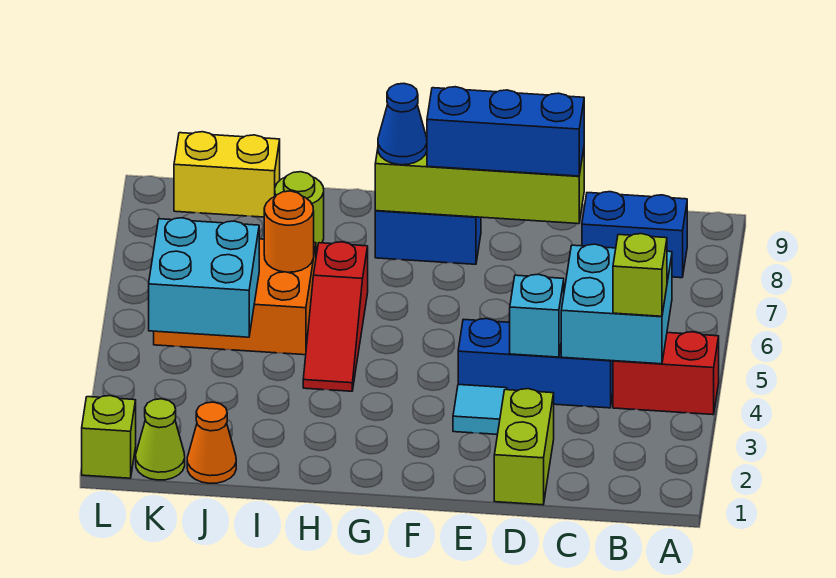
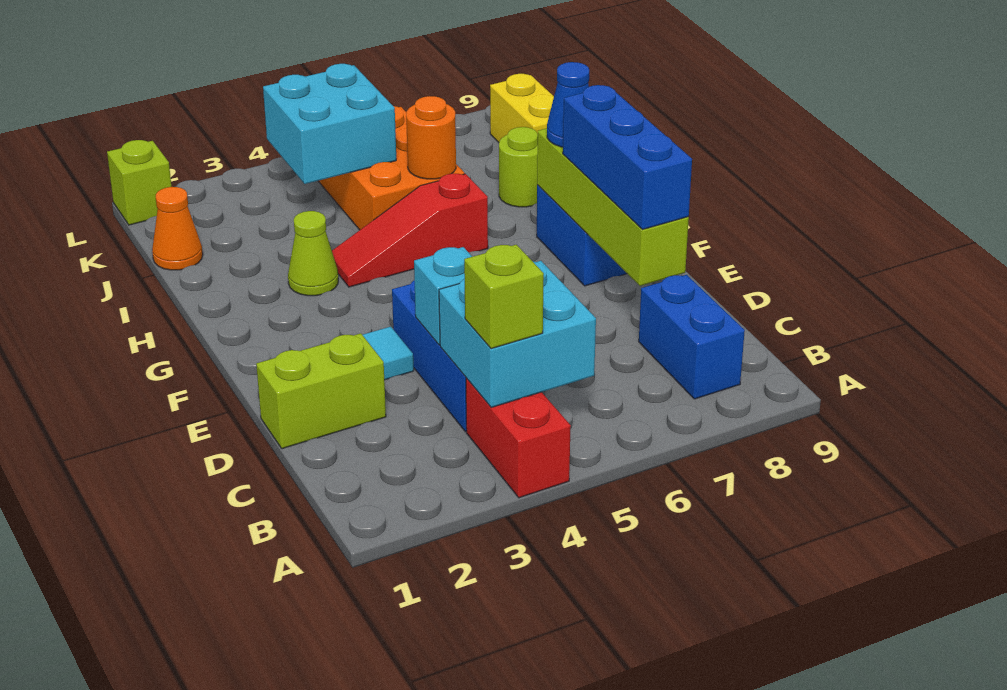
lime 1x1 cone [136,399,185,480] -> lime 1x1 cone moved to [288,211,338,296]

